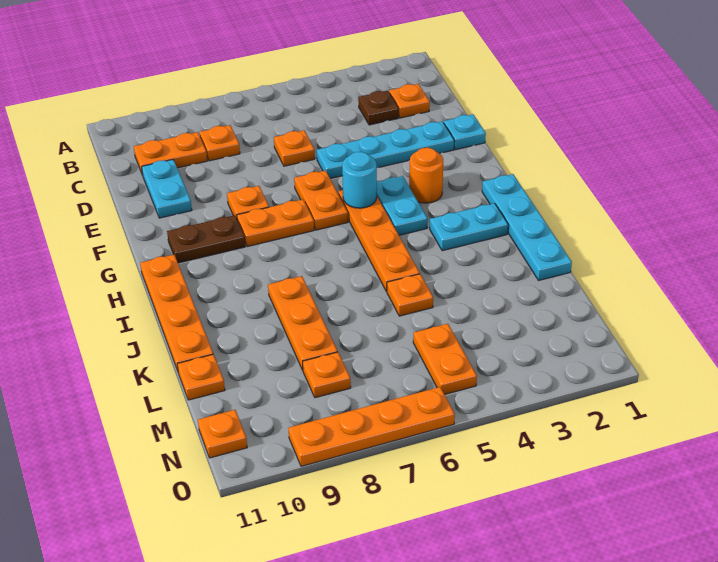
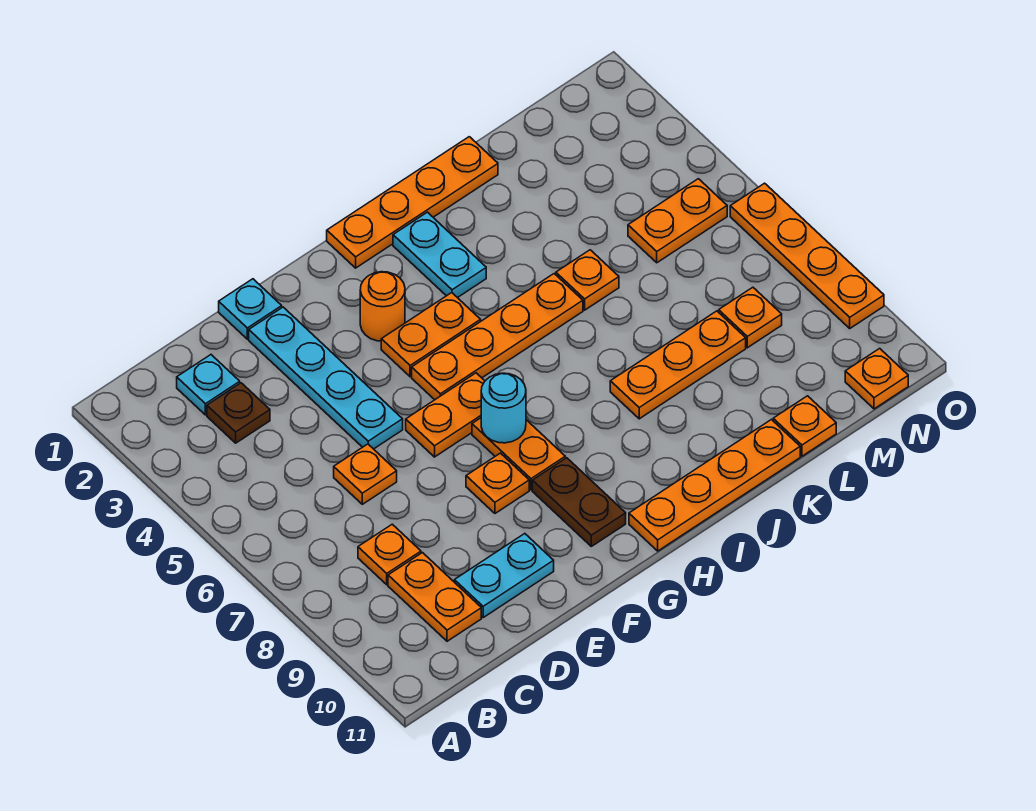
orange 1x1 plate [389,84,430,118] -> cyan 1x1 plate [177,355,240,415]
cyan 1x2 plate [377,176,428,235] -> orange 1x2 plate [381,293,481,377]
cyan 1x1 round brick [342,152,377,208] -> cyan 1x1 round brick moved to [481,373,526,443]
cyan 1x4 plate [482,174,572,280] -> orange 1x4 plate [327,137,498,268]

